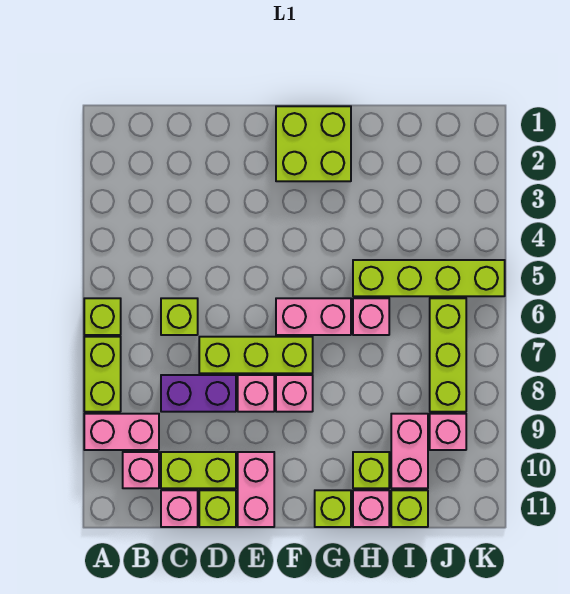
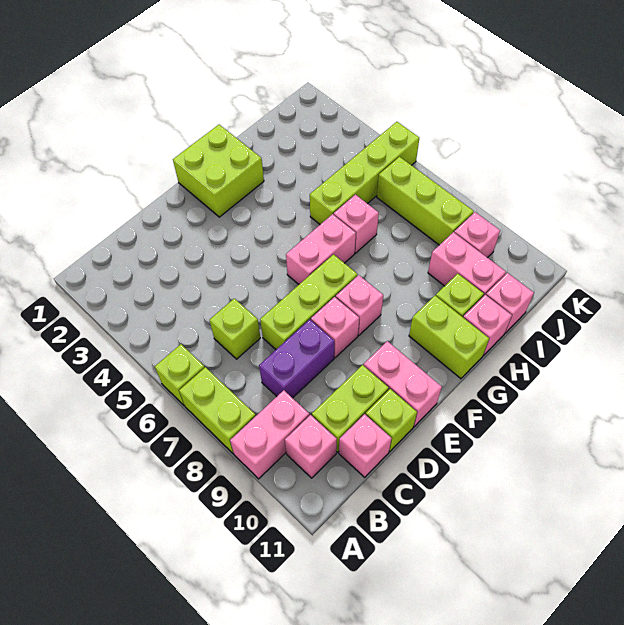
lime 1x1 brick [315,490,351,527] -> lime 1x2 brick [409,296,489,379]
lime 1x1 brick [391,490,428,527] -> pink 1x1 brick [486,273,534,333]

